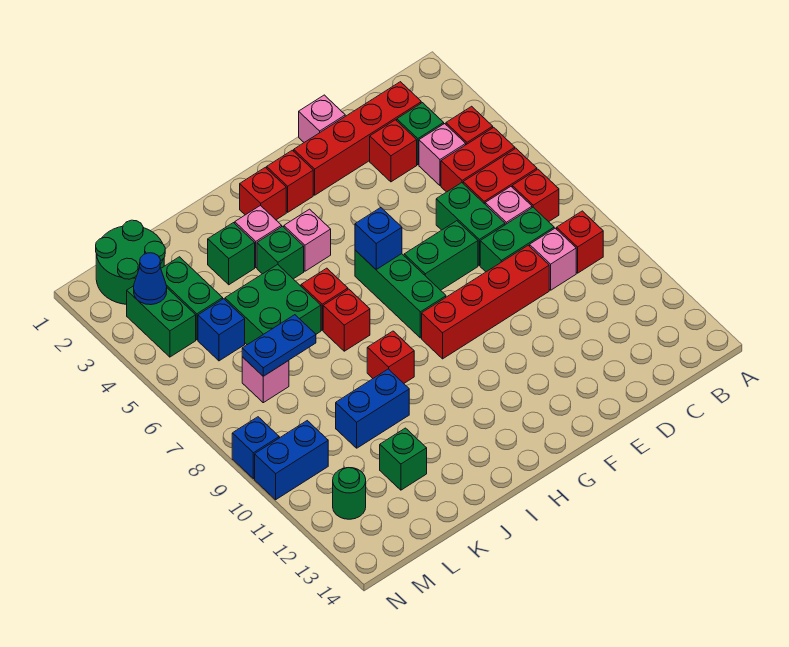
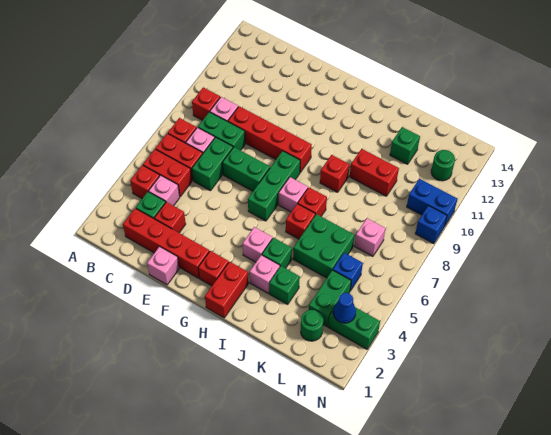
blue 1x1 brick [355,207,402,269] -> none
red 1x1 brick [240,167,286,220] -> red 1x2 brick [205,262,249,318]
none -> pink 1x1 brick [279,177,308,212]
blue 1x2 brick [336,369,409,448] -> red 1x2 brick [350,149,399,196]
blue 1x2 plate [242,315,316,376] -> none
green 2x2 round brick [96,220,165,304] -> green 1x1 round brick [301,310,323,341]
green 1x2 brick [127,286,196,357] -> green 1x2 brick turned to [328,307,380,349]

